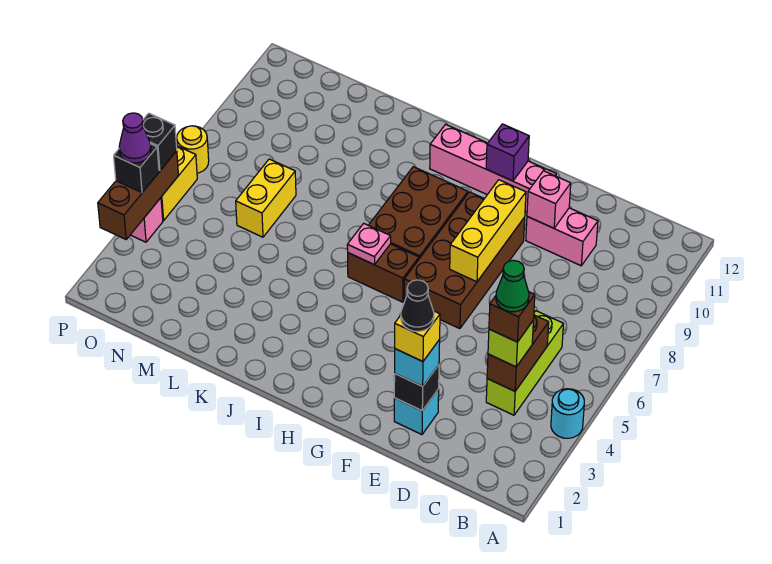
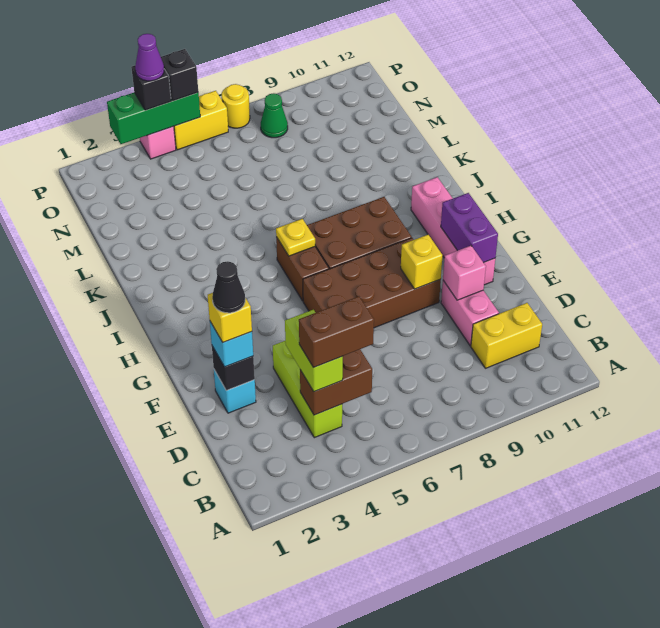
cyan 1x1 round brick [551,389,584,438] -> none
lime 1x3 brick [486,311,563,415] -> lime 1x3 brick turned to [273,341,342,438]
lime 1x1 brick [488,321,533,367] -> lime 1x2 brick [285,310,343,392]
brown 1x1 brick [489,292,535,342] -> brown 1x2 brick [299,296,374,368]
green 1x1 cone [496,260,529,312] -> green 1x1 cone moved to [261,93,288,138]
yellow 1x3 brick [450,180,526,282] -> yellow 1x1 brick [401,235,443,289]
purple 1x1 brick [486,124,529,181] -> purple 1x2 brick [441,193,498,263]
pink 1x1 plate [347,223,391,265] -> yellow 1x1 plate [276,219,315,256]
yellow 1x2 brick [236,159,296,237] -> yellow 1x2 brick moved to [471,303,542,368]
brown 1x3 brick [98,151,178,239] -> green 1x3 brick [107,92,200,144]

